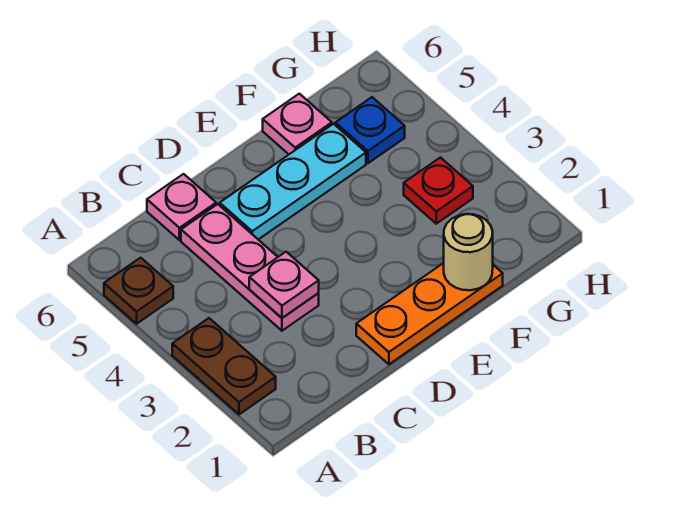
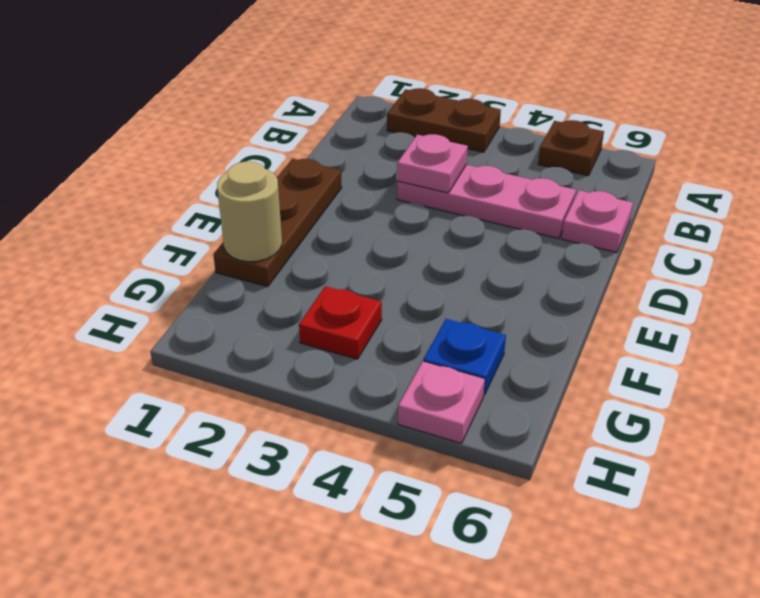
orange 1x3 plate [356,263,503,364] -> brown 1x3 plate [213,159,342,287]
cyan 1x3 plate [220,124,366,239] -> none
pink 1x1 plate [263,94,332,154] -> pink 1x1 plate moved to [398,361,485,443]

